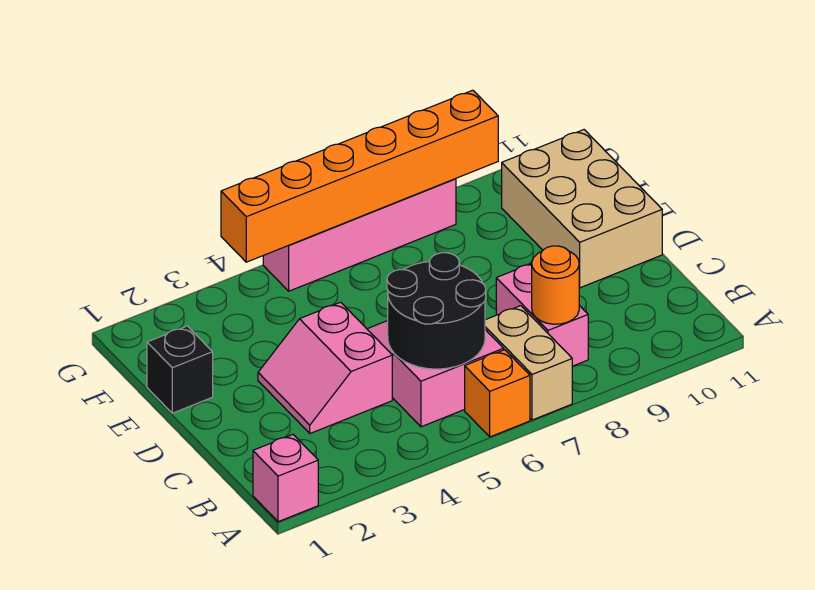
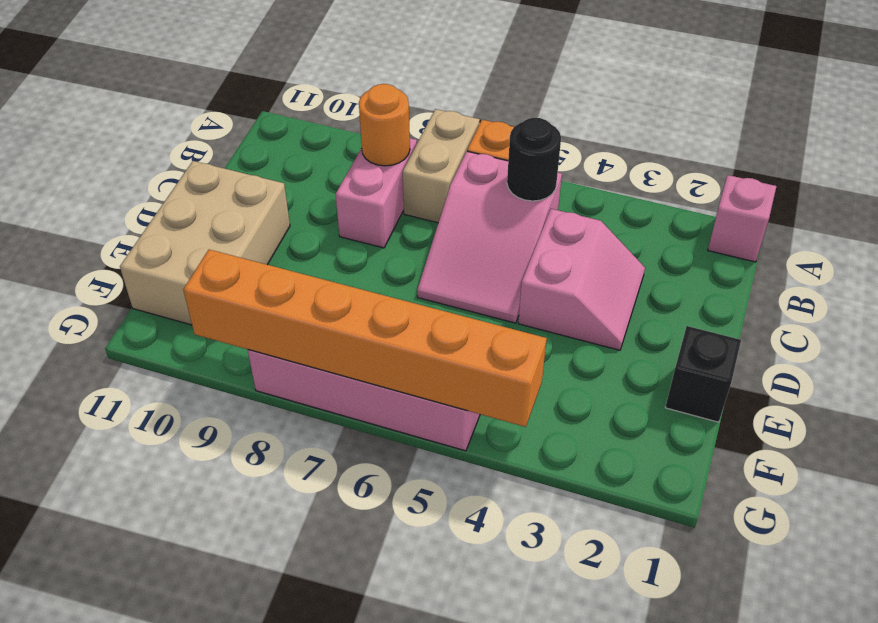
black 2x2 round brick [387,253,486,369] -> black 1x1 round brick [507,118,561,201]

